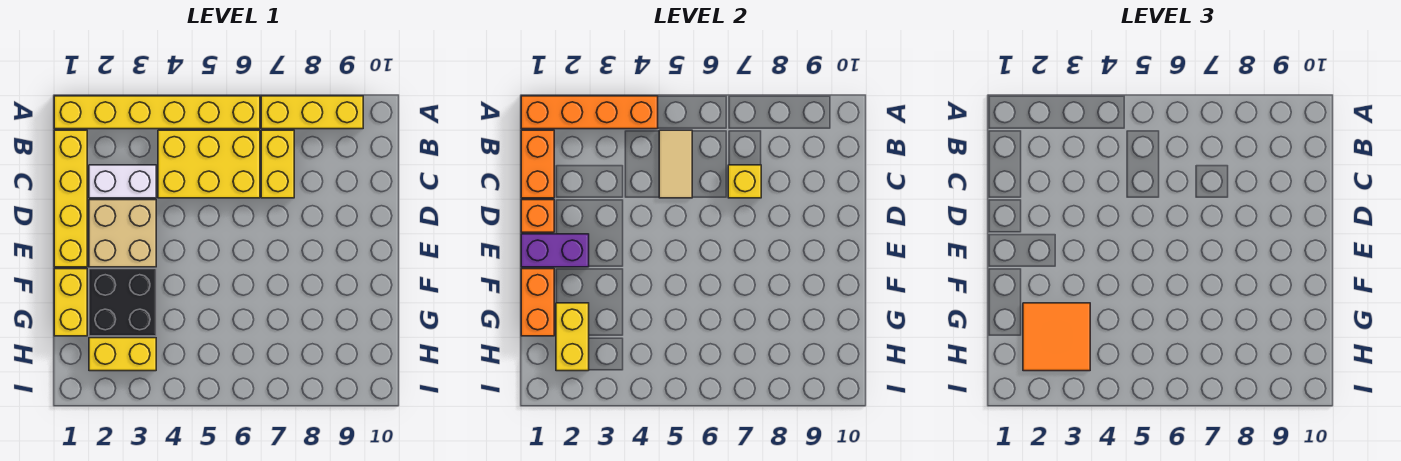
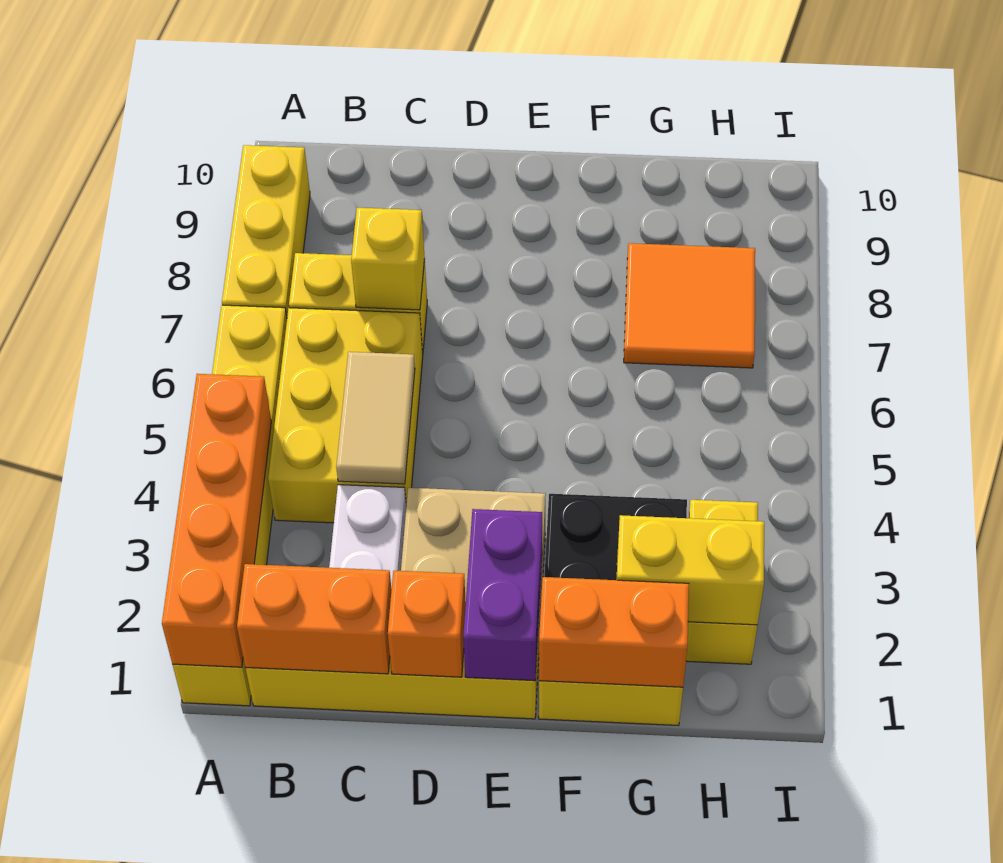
tan 1x2 tile [659,130,692,198] -> tan 1x2 tile turned to [336,352,415,484]
orange 2x2 tile [1023,303,1090,371] -> orange 2x2 tile moved to [624,243,755,368]

